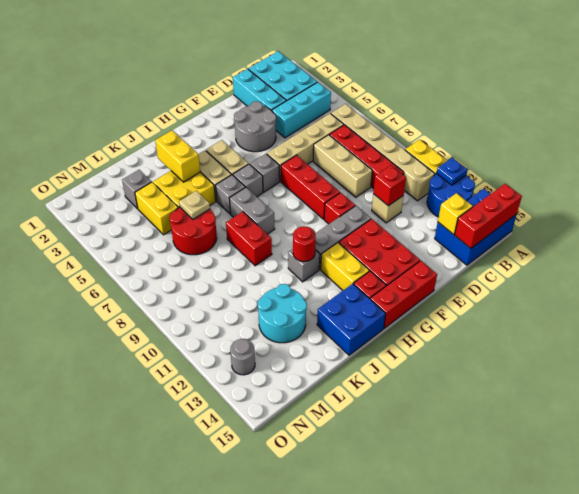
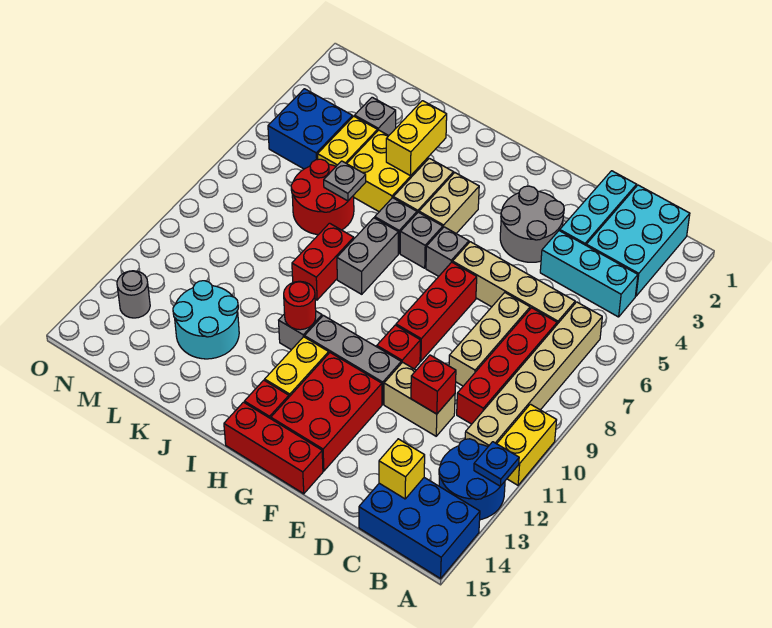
red 1x3 brick [455,184,522,249] -> none
tan 1x1 brick [372,194,404,223] -> tan 1x2 brick [384,362,455,436]
blue 2x2 brick [317,284,386,355] -> blue 2x2 brick moved to [268,89,353,169]
tan 1x1 plate [179,191,210,219] -> grey 1x1 plate [324,161,366,201]

